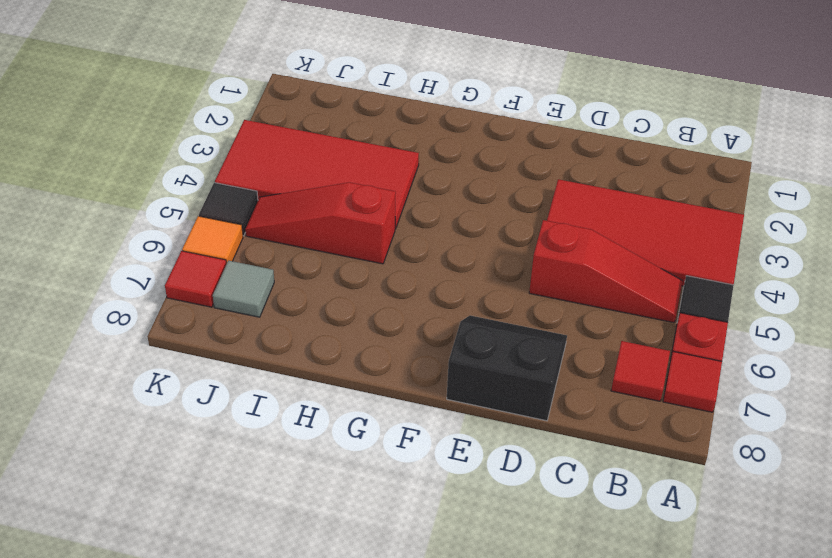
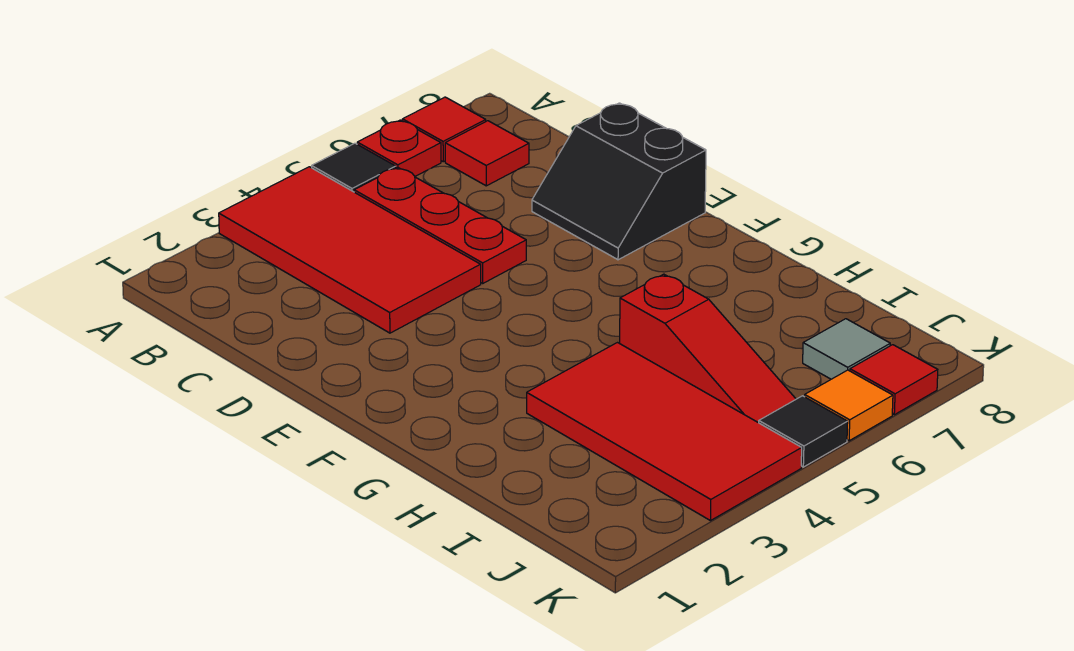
red 1x3 slope [529,220,682,323] -> red 1x3 plate [354,167,526,283]

